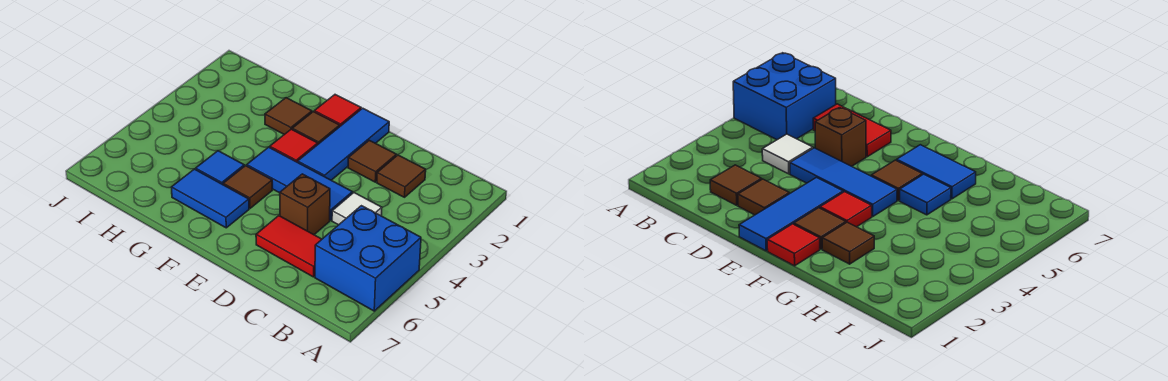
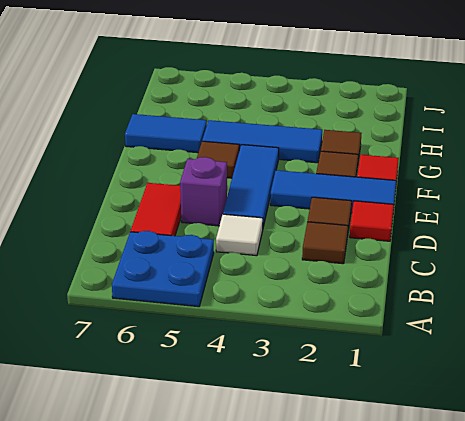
blue 2x2 brick [315,206,421,311] -> blue 2x2 plate [112,231,214,307]
brown 1x1 brick [280,174,330,235] -> purple 1x1 brick [180,157,227,226]
red 1x1 tile [270,129,318,162] -> red 1x1 tile moved to [350,201,394,241]
blue 1x2 tile [171,169,249,228] -> blue 1x2 tile turned to [125,114,207,153]
blue 1x1 tile [196,151,244,184] -> blue 1x3 tile [202,120,322,163]

